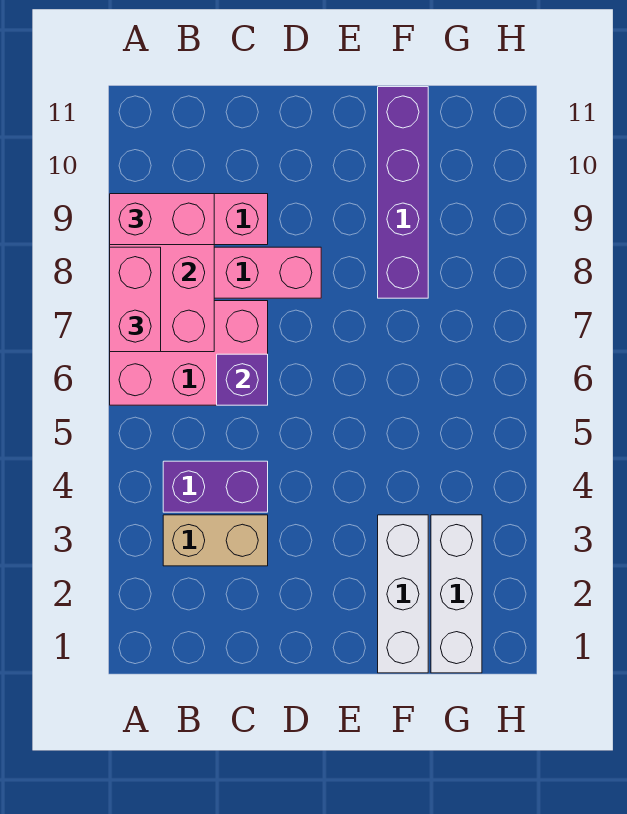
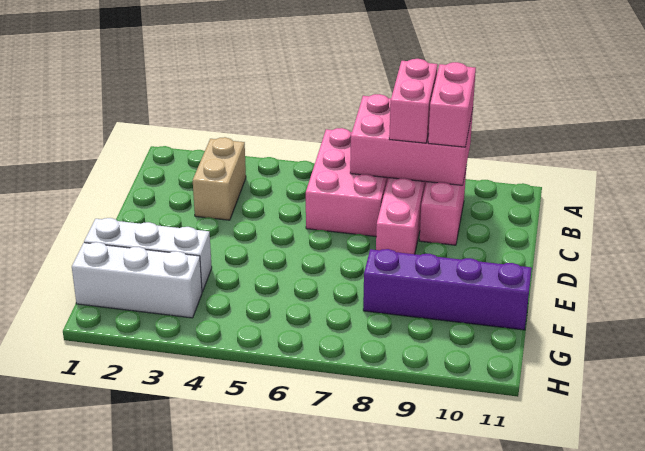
pink 1x2 brick [110,247,161,352] -> pink 1x2 brick turned to [389,59,438,143]
purple 1x2 brick [163,461,268,512] -> none
purple 1x1 brick [217,354,268,405] -> none

